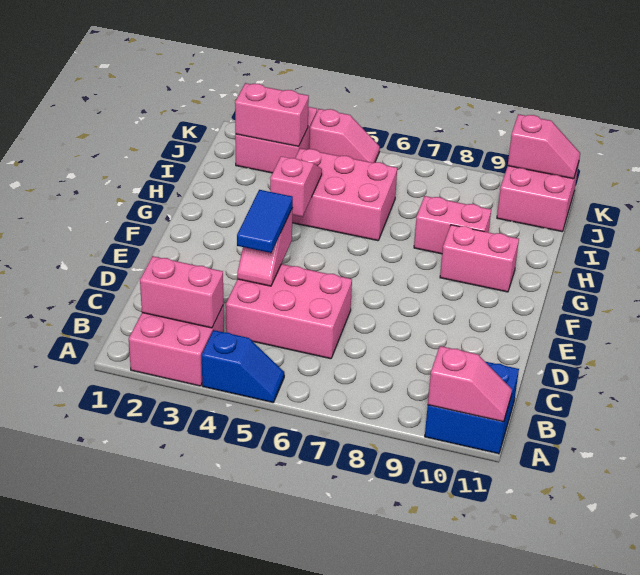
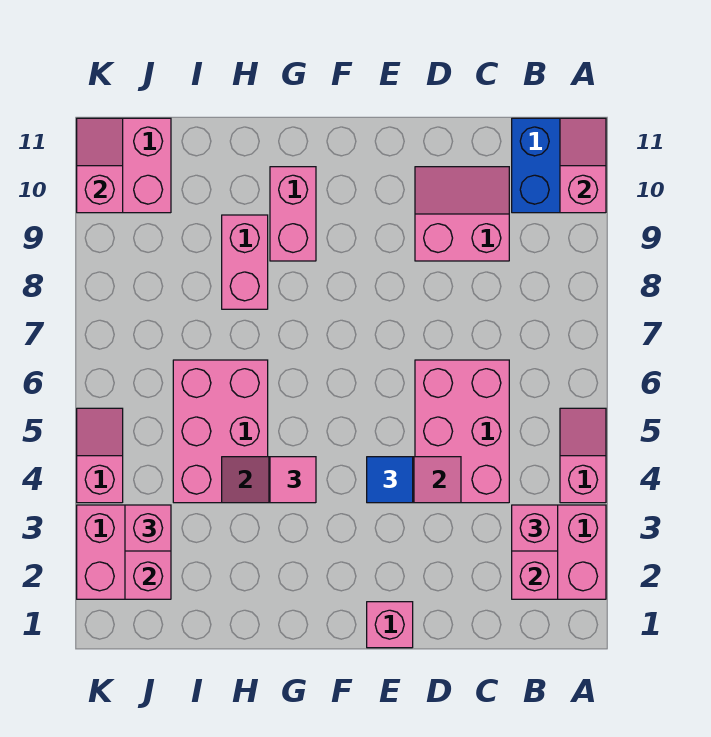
blue 1x2 slope [202,330,284,403] -> pink 1x2 slope [560,408,606,503]
none -> pink 1x1 brick [512,505,558,551]
none -> pink 2x2 slope [415,167,509,261]
blue 1x2 tile [237,190,293,253] -> blue 1x1 tile [367,457,413,503]
none -> pink 1x1 brick [367,602,413,648]
none -> pink 1x1 tile [270,457,316,503]
none -> pink 1x1 brick [125,505,171,551]

